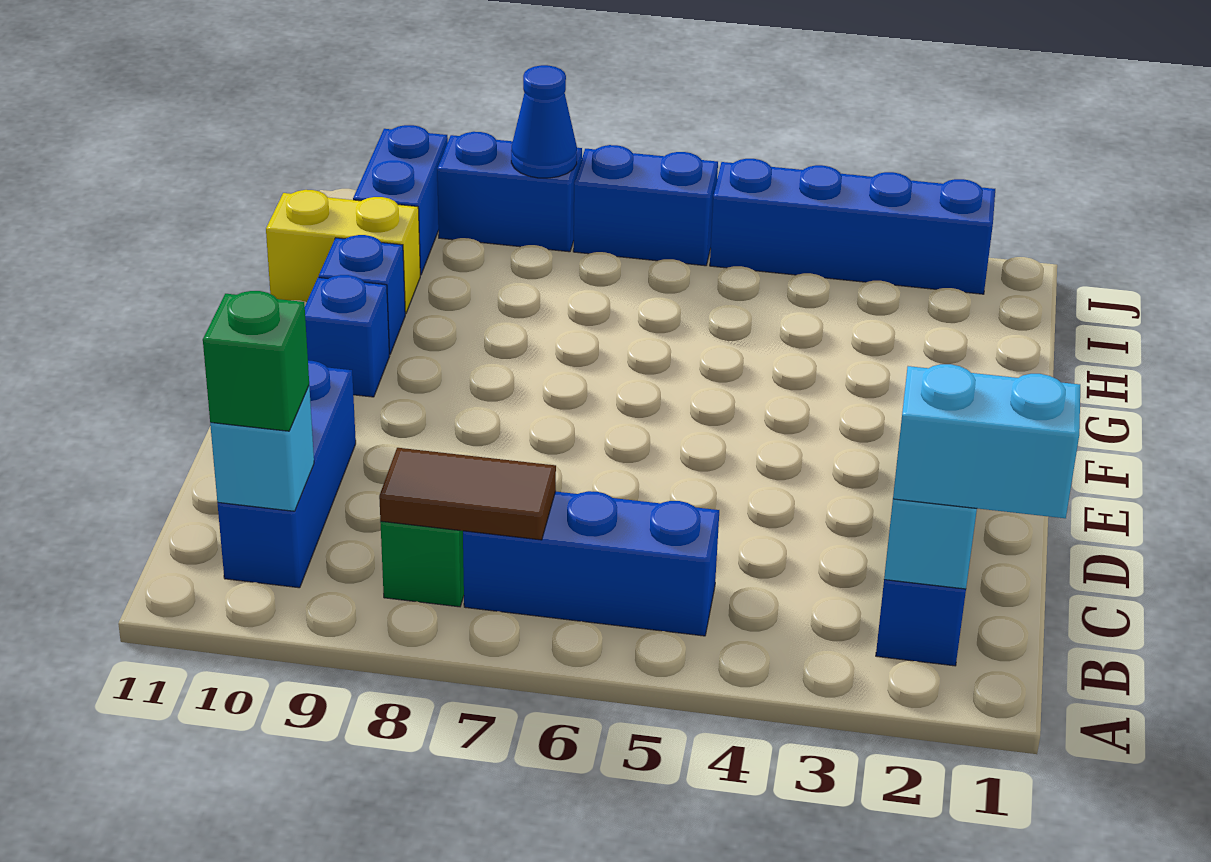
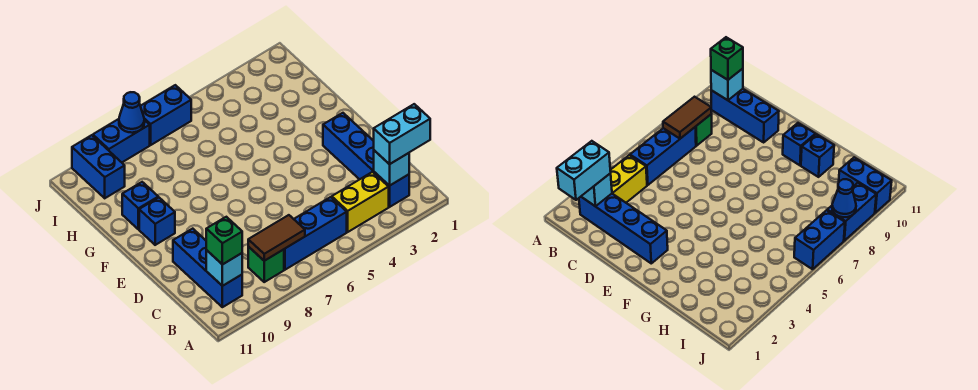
yellow 1x2 brick [266,190,420,314] -> yellow 1x2 brick moved to [332,172,389,232]
blue 1x4 brick [710,159,995,294] -> none

